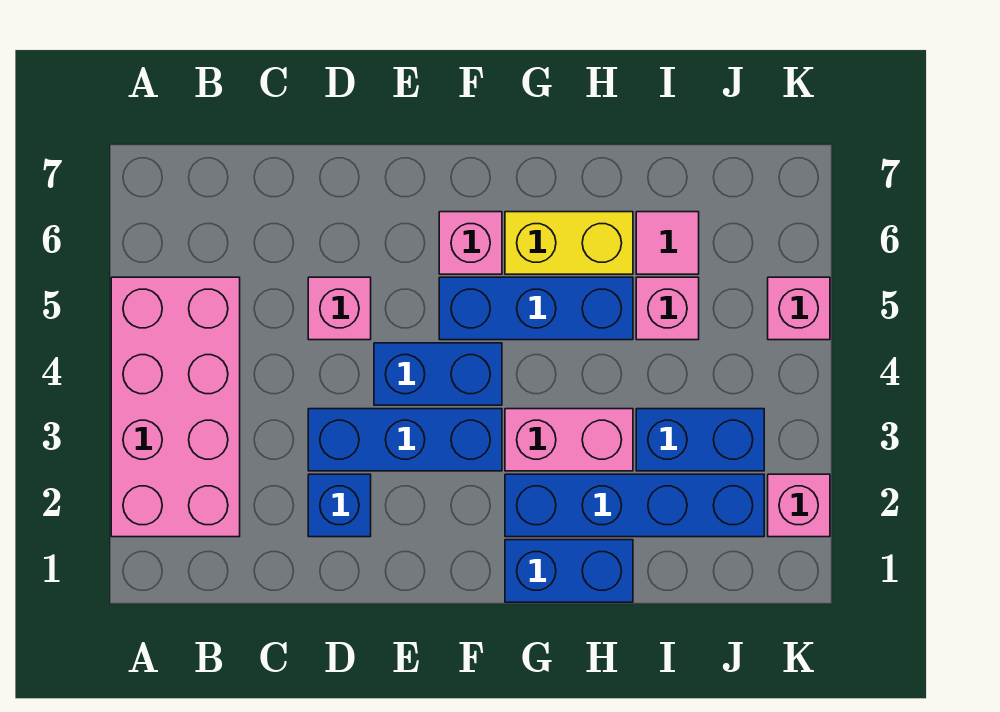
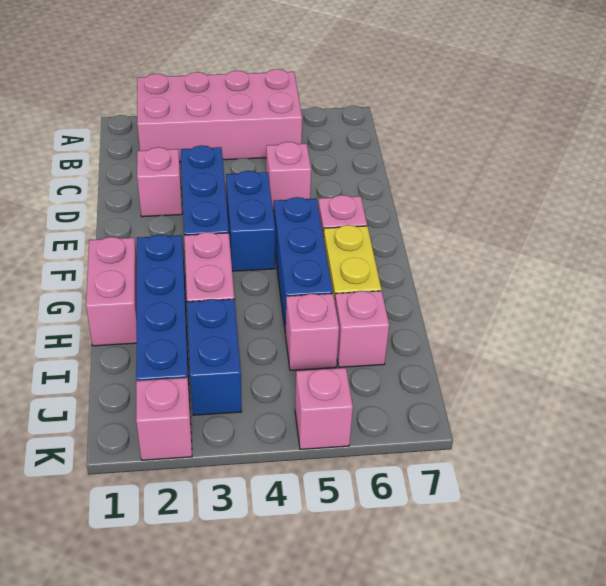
blue 1x1 brick [308,474,371,537] -> pink 1x1 brick [137,147,182,217]
blue 1x2 brick [505,540,633,602] -> pink 1x2 brick [86,237,137,346]
pink 1x1 tile [636,212,699,274] -> pink 1x1 brick [335,291,389,367]

